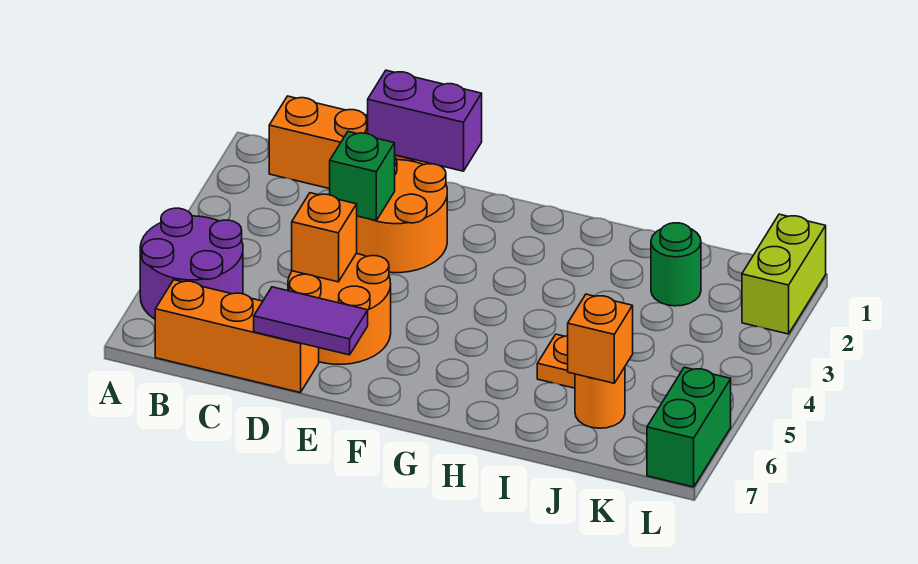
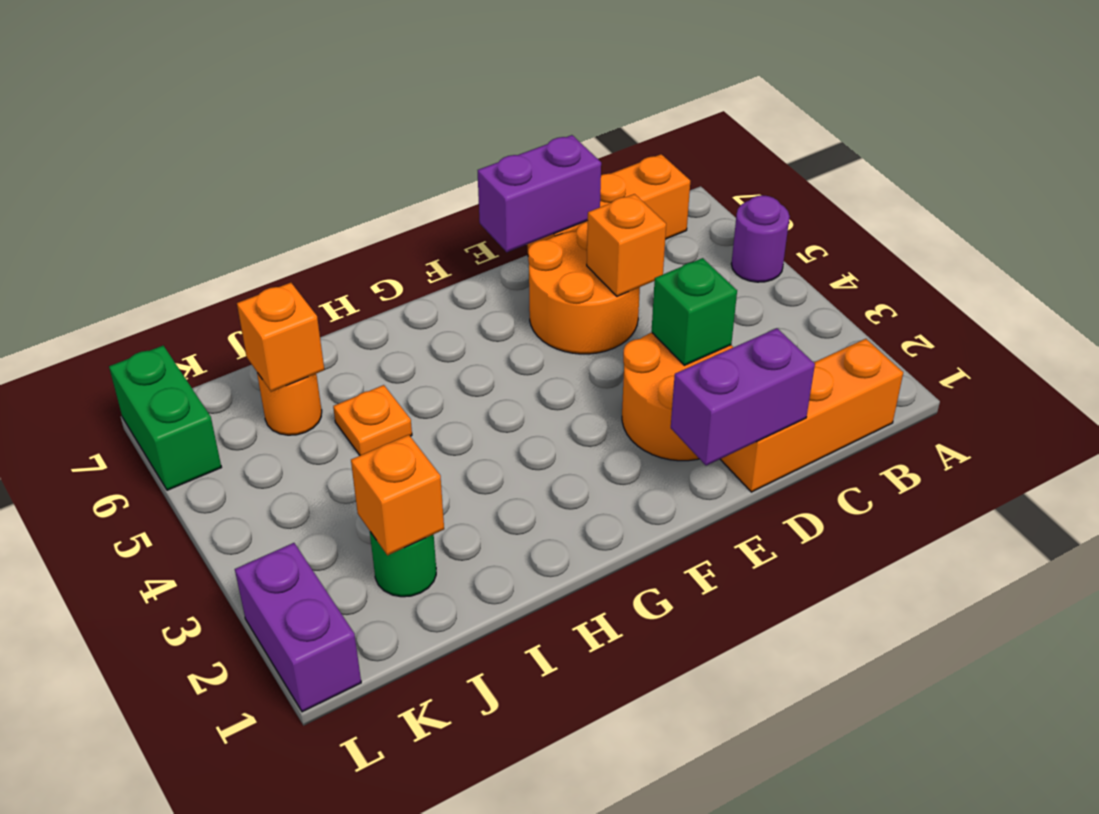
purple 2x2 round brick [140,208,243,319] -> purple 1x1 round brick [731,195,790,282]
purple 1x2 tile [254,287,368,355] -> purple 1x2 brick [478,135,601,252]
none -> orange 1x1 brick [351,435,444,555]
lime 1x2 brick [742,214,826,334] -> purple 1x2 brick [235,543,361,712]

